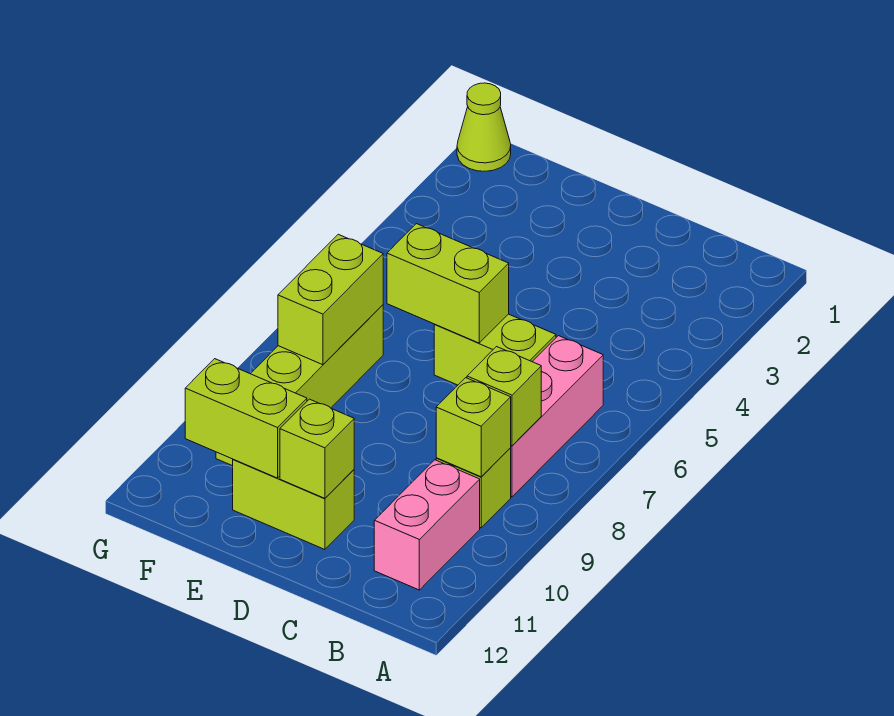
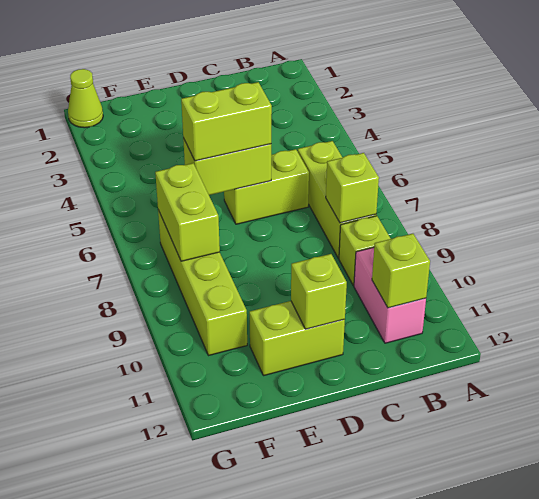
pink 1x3 brick [511,336,603,497] -> lime 1x3 brick [298,141,376,258]
lime 1x1 brick [436,378,511,477] -> lime 1x1 brick moved to [372,234,430,308]
lime 1x2 brick [185,359,307,478] -> lime 1x2 brick moved to [181,82,272,161]

